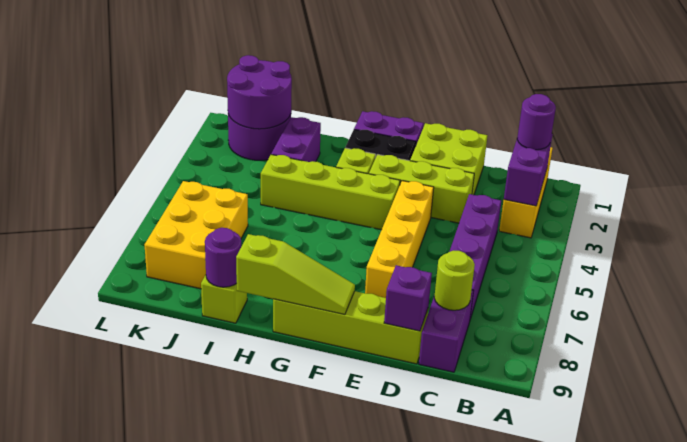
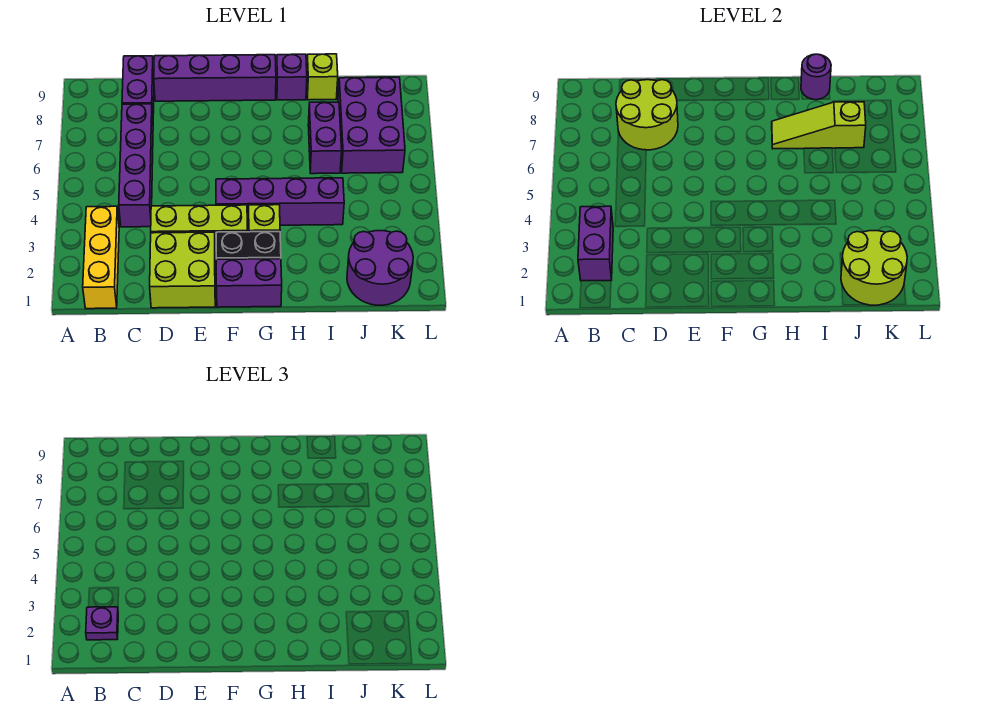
purple 1x1 round brick [517,94,556,150] -> purple 1x1 plate [86,607,118,640]
lime 1x1 round brick [434,251,475,310] -> lime 2x2 round brick [616,80,678,150]
lime 1x4 brick [273,291,428,364] -> purple 1x4 brick [154,55,276,101]
purple 1x1 brick [384,265,432,331] -> purple 1x1 brick moved to [276,54,307,100]
yellow 1x4 brick [365,181,434,298] -> none
lime 1x4 brick [261,155,400,230] -> purple 1x4 brick [216,178,344,226]
lime 1x3 slope [236,234,355,315] -> lime 1x3 slope moved to [772,102,866,149]
purple 1x2 brick [271,117,321,162] -> purple 1x2 brick moved to [308,102,342,174]
purple 2x2 round brick [227,55,292,129] -> lime 2x2 round brick [841,231,907,305]
yellow 2x3 brick [145,181,248,289] -> purple 2x3 brick [338,77,405,173]

